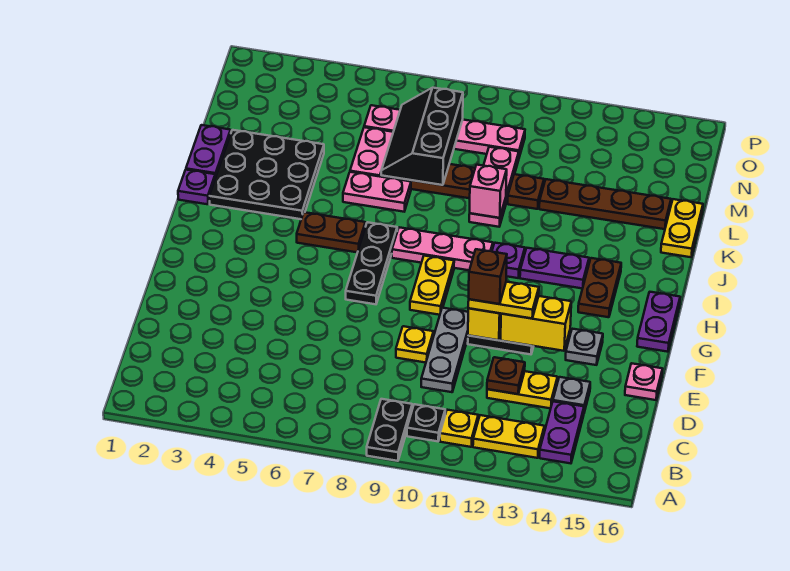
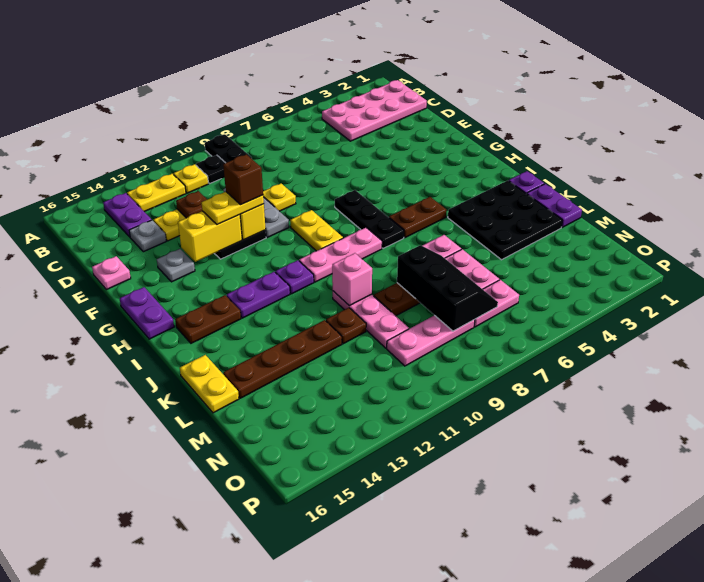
none -> pink 2x4 plate [322,80,427,141]
brown 1x2 plate [578,258,621,317] -> brown 1x2 plate turned to [175,295,241,343]

